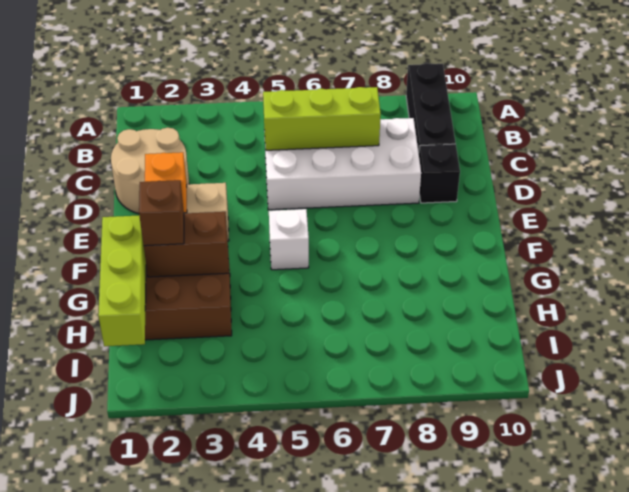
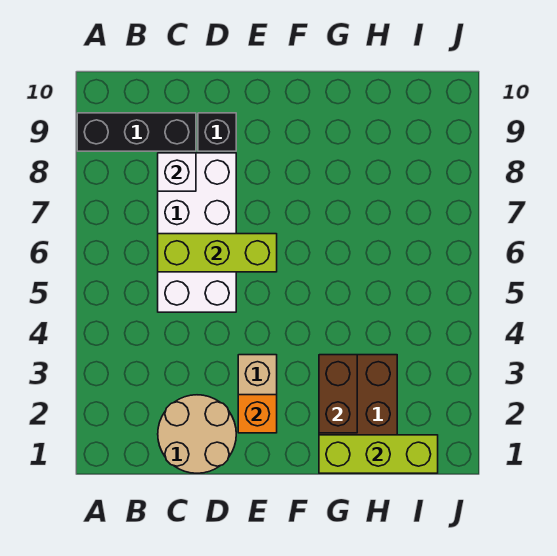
lime 1x3 brick [263,87,381,150] -> lime 1x3 brick turned to [158,234,277,272]
white 1x1 brick [269,209,309,270] -> white 1x1 brick moved to [158,153,196,191]
brown 1x1 brick [139,180,184,246] -> none

